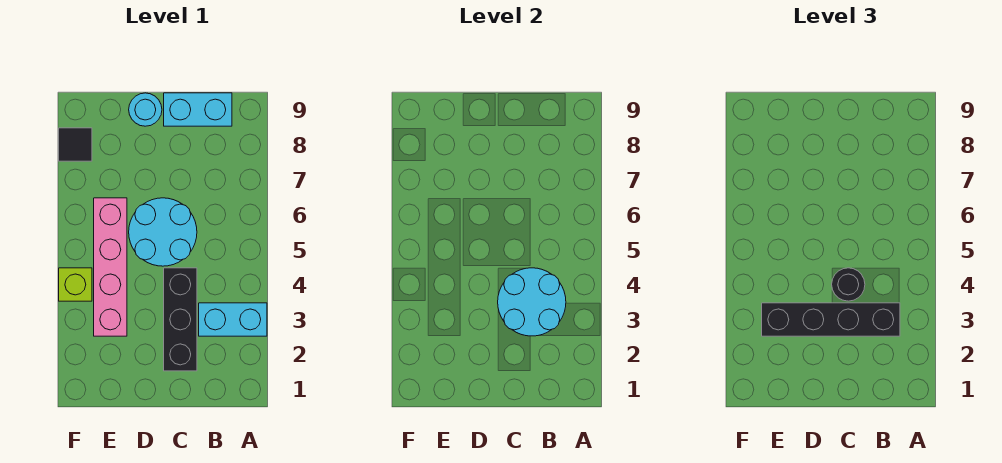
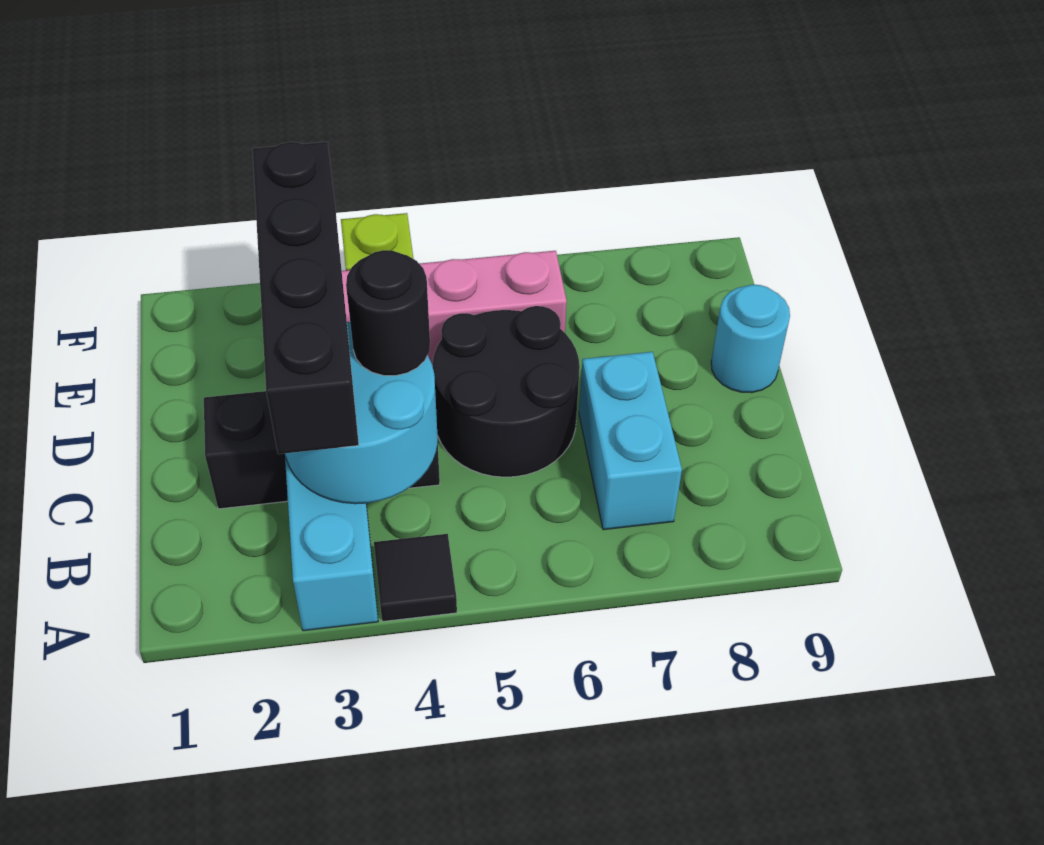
cyan 1x2 brick [164,93,232,126] -> cyan 1x2 brick moved to [579,352,682,530]
cyan 2x2 round brick [129,198,197,266] -> black 2x2 round brick [432,306,580,477]
black 1x1 tile [59,128,92,161] -> black 1x1 tile moved to [374,534,457,622]

